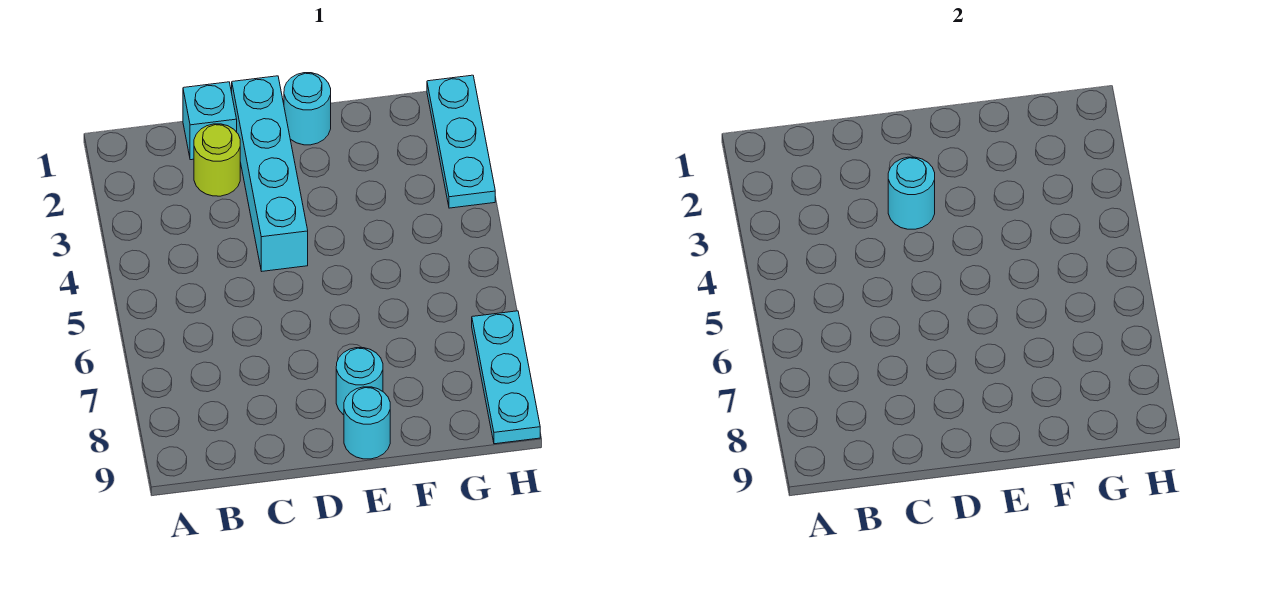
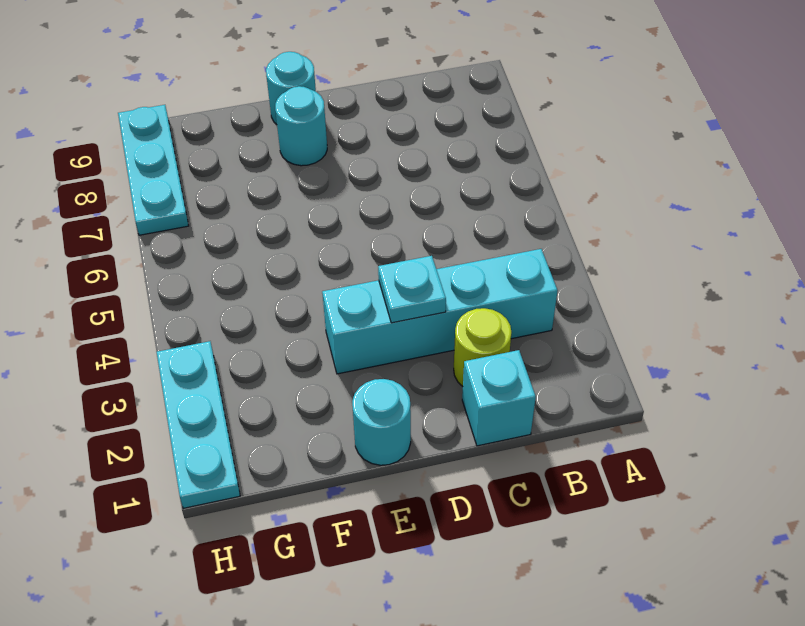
cyan 1x4 brick [232,76,308,271] -> cyan 1x4 brick turned to [322,249,558,374]
cyan 1x1 round brick [888,157,935,229] -> cyan 1x1 plate [378,256,446,323]

